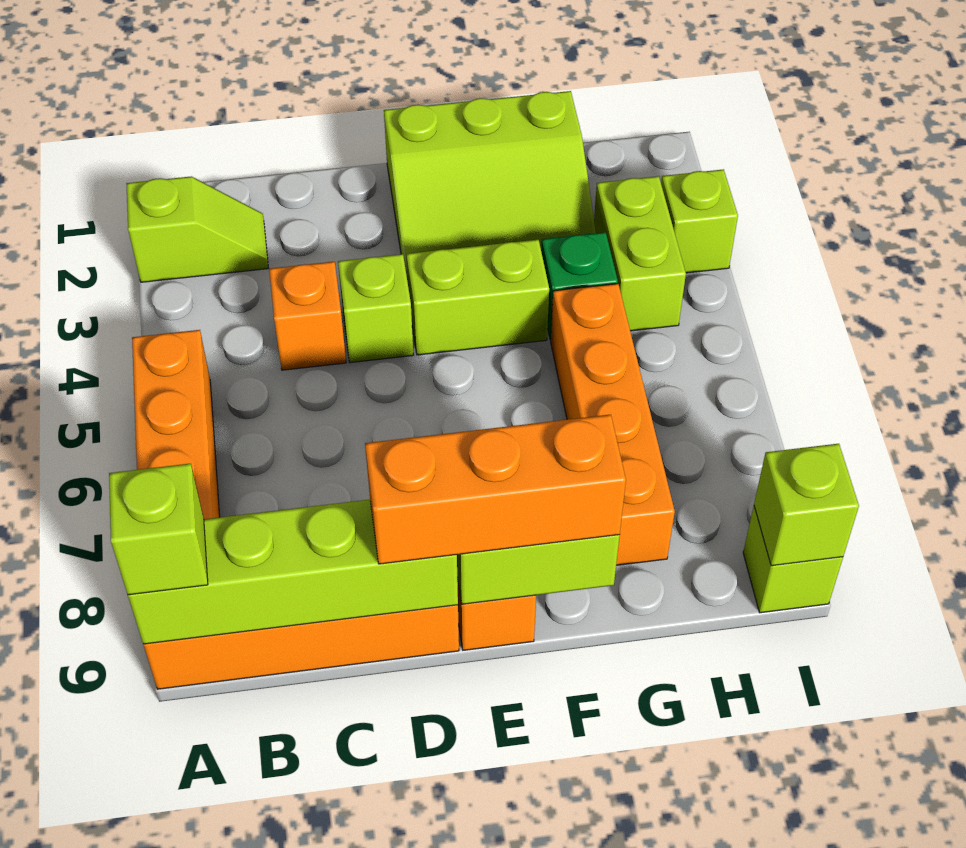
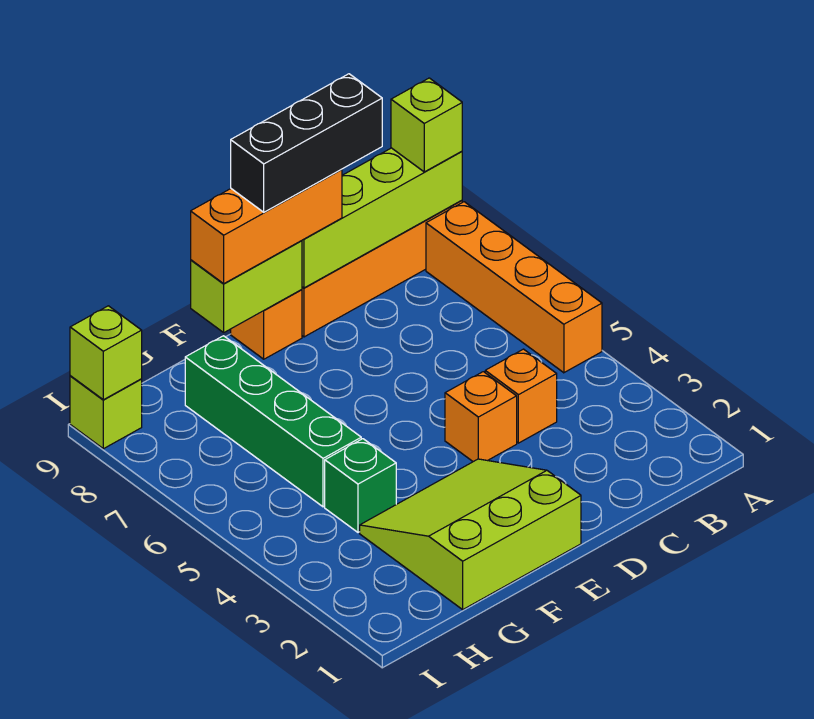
lime 1x2 slope [126,176,268,282] -> none
none -> black 1x3 brick [231,74,382,212]
lime 1x1 brick [338,254,413,363] -> orange 1x1 brick [445,372,517,462]
lime 1x2 brick [406,240,549,355] -> none
orange 1x4 brick [551,284,675,565] -> green 1x4 brick [185,336,361,507]
lime 1x2 brick [594,176,686,331] -> none
lime 1x1 brick [661,169,738,273] -> none

